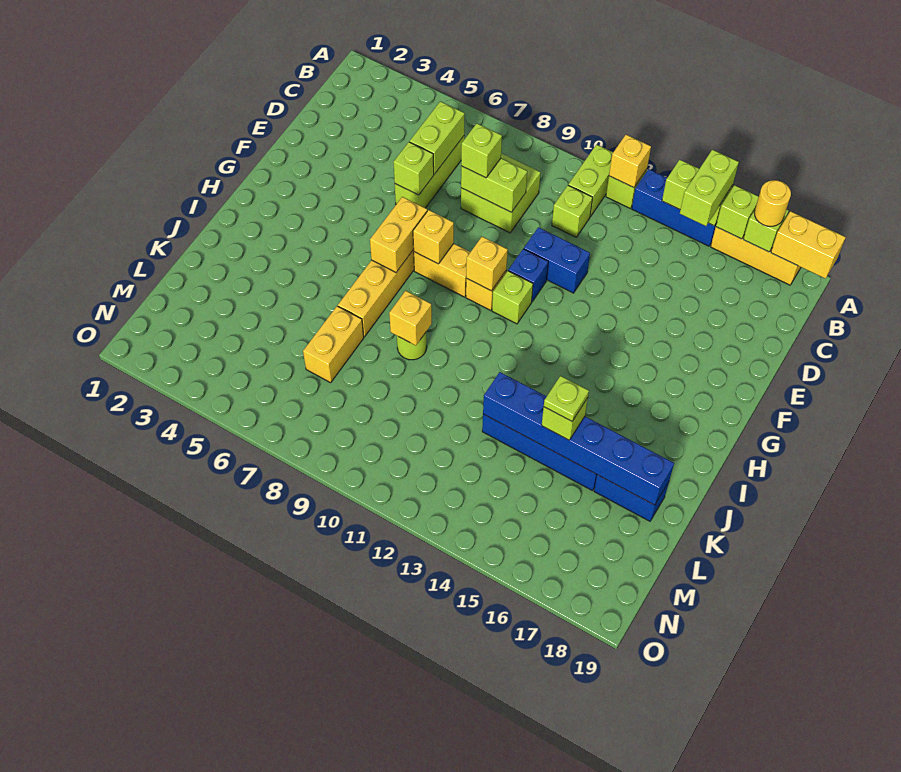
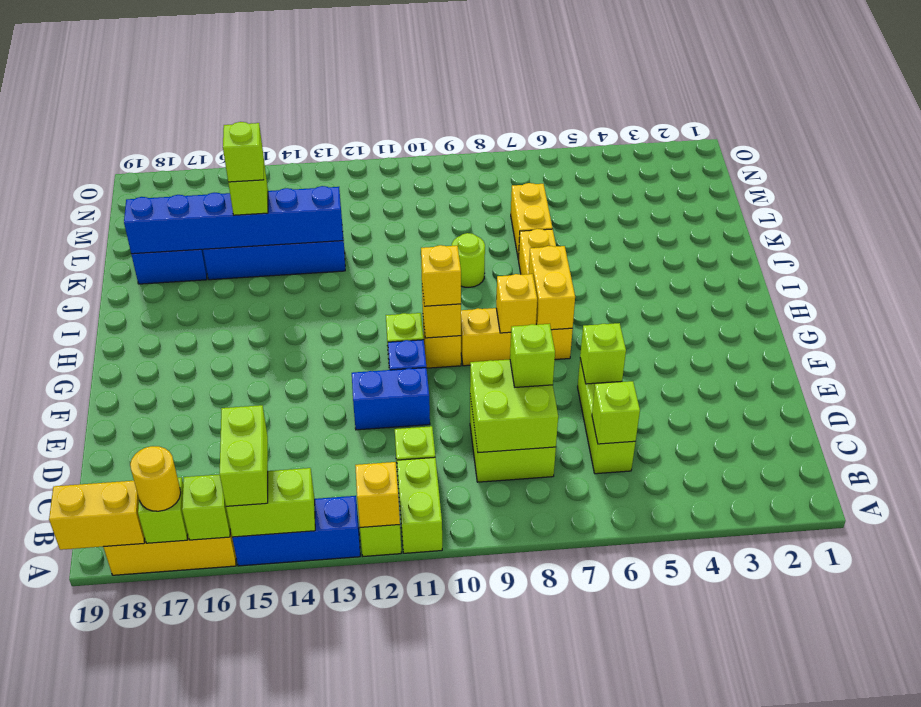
lime 1x2 brick [410,101,465,174] -> lime 1x1 brick [592,381,640,444]
lime 1x2 brick [461,158,527,212] -> lime 2x2 brick [470,359,558,453]
yellow 1x1 brick [389,291,432,345] -> yellow 1x1 brick moved to [421,245,461,306]
lime 1x1 plate [544,376,589,421] -> lime 1x1 brick [223,122,264,182]

